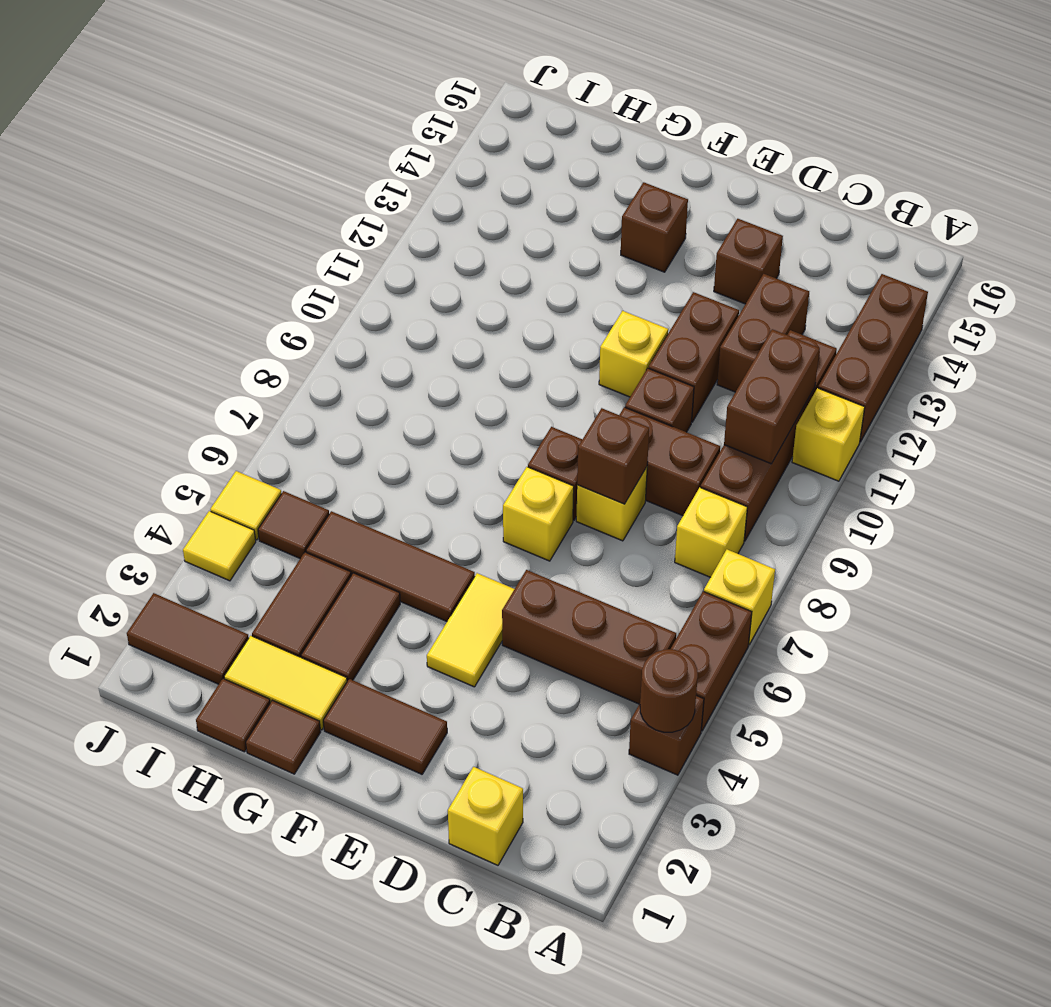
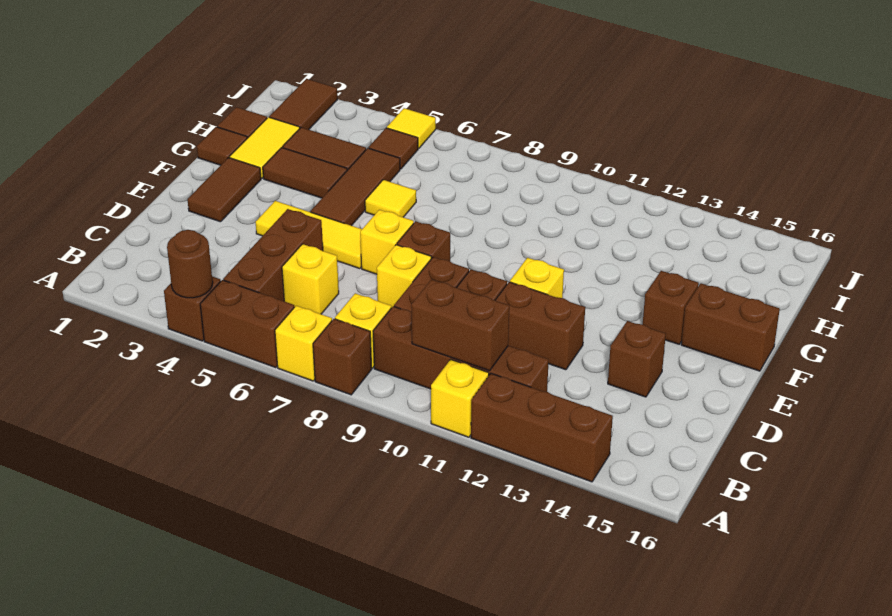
yellow 1x1 brick [448,767,523,865] -> yellow 1x1 brick moved to [282,244,339,314]
brown 1x2 brick [717,274,809,392] -> brown 1x2 brick moved to [681,283,780,371]
brown 1x1 brick [577,408,649,504] -> brown 1x1 brick moved to [313,319,372,395]
yellow 1x2 tile [427,573,514,687] -> yellow 1x3 tile [256,201,362,269]
yellow 1x1 tile [183,511,256,581] -> yellow 1x1 tile moved to [365,180,416,217]

